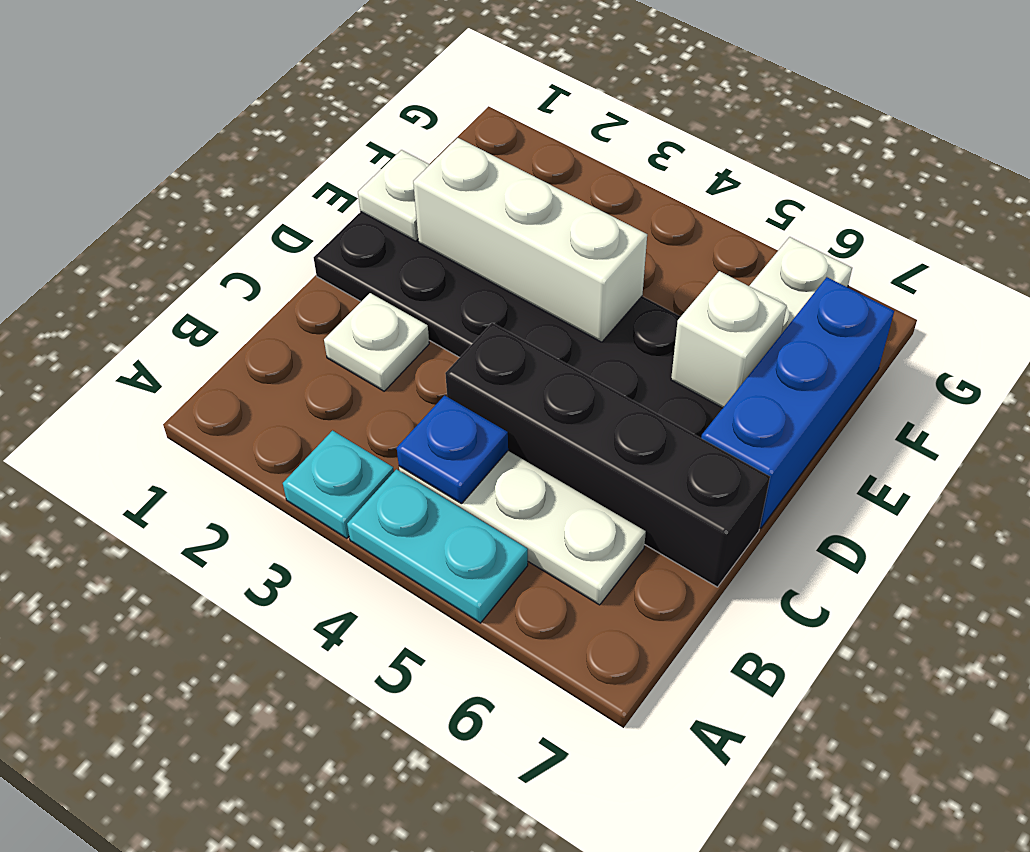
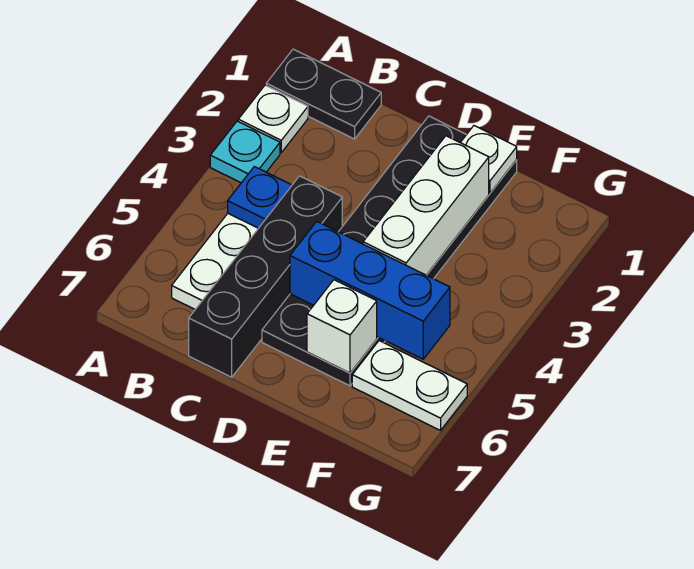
none -> black 1x2 plate [266,49,381,139]
cyan 1x2 plate [347,469,528,623] -> none
white 1x1 plate [324,293,429,391] -> white 1x1 plate moved to [238,85,308,152]
blue 1x3 brick [701,277,894,528] -> blue 1x3 brick moved to [290,221,450,359]

